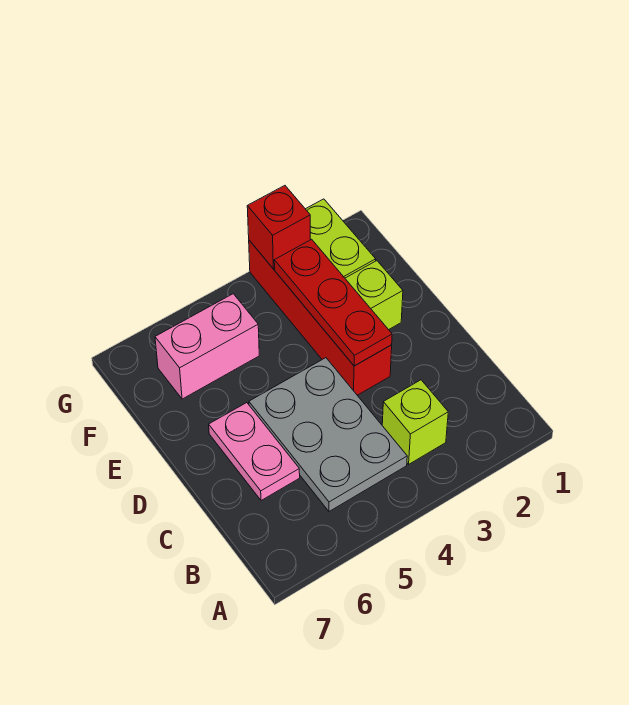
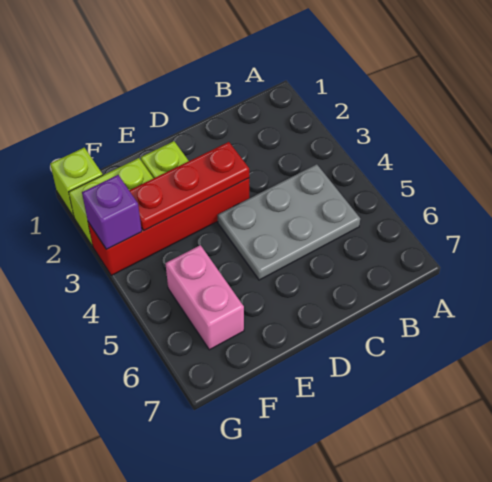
lime 1x1 brick [382,380,448,464] -> lime 1x1 brick moved to [50,148,103,217]
pink 1x2 plate [209,403,300,501] -> none
red 1x1 brick [247,186,310,269] -> purple 1x1 brick [82,175,142,249]

